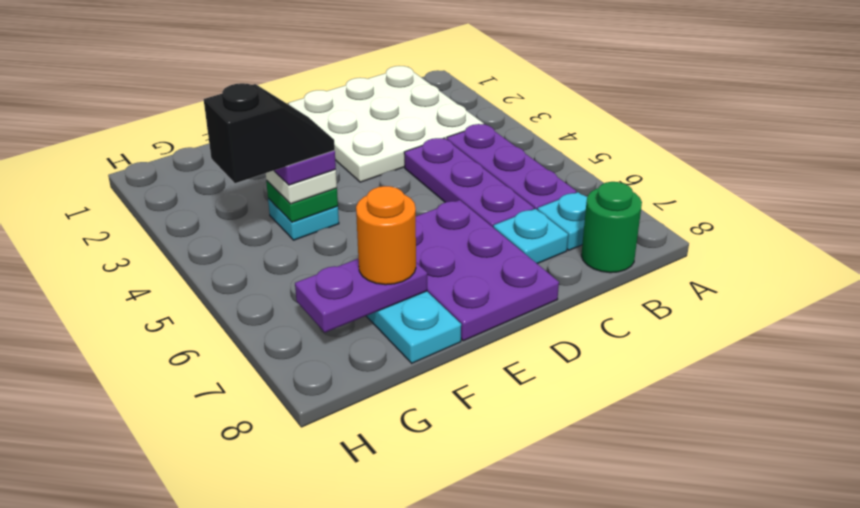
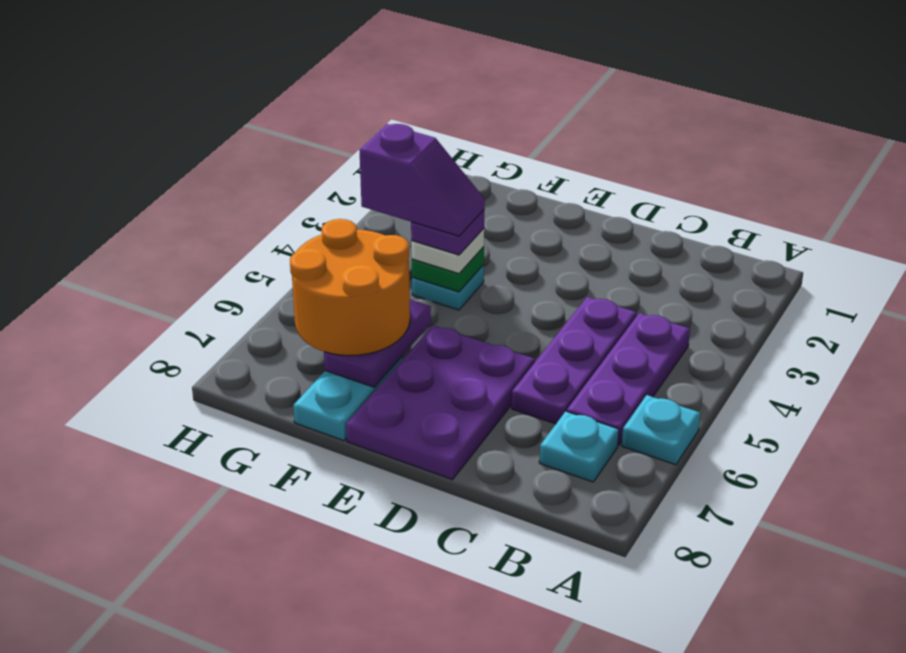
white 3x3 plate [288,66,484,182] -> none
green 1x1 round brick [581,182,642,273] -> none
cyan 1x1 plate [493,209,568,264] -> cyan 1x1 plate moved to [622,395,700,465]
black 1x2 slope [204,83,335,183] -> purple 1x2 slope [360,124,485,236]
purple 1x2 plate [295,259,427,332] -> purple 1x2 plate turned to [324,300,431,387]
orange 1x1 round brick [356,186,416,285] -> orange 2x2 round brick [290,219,410,356]

